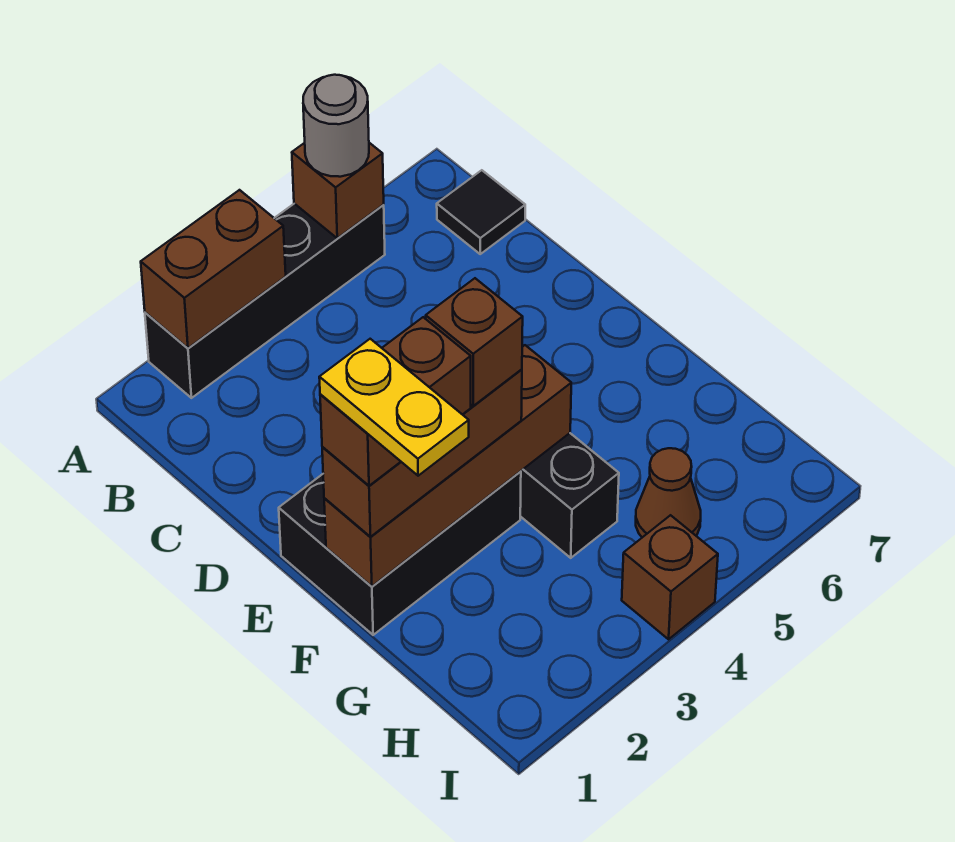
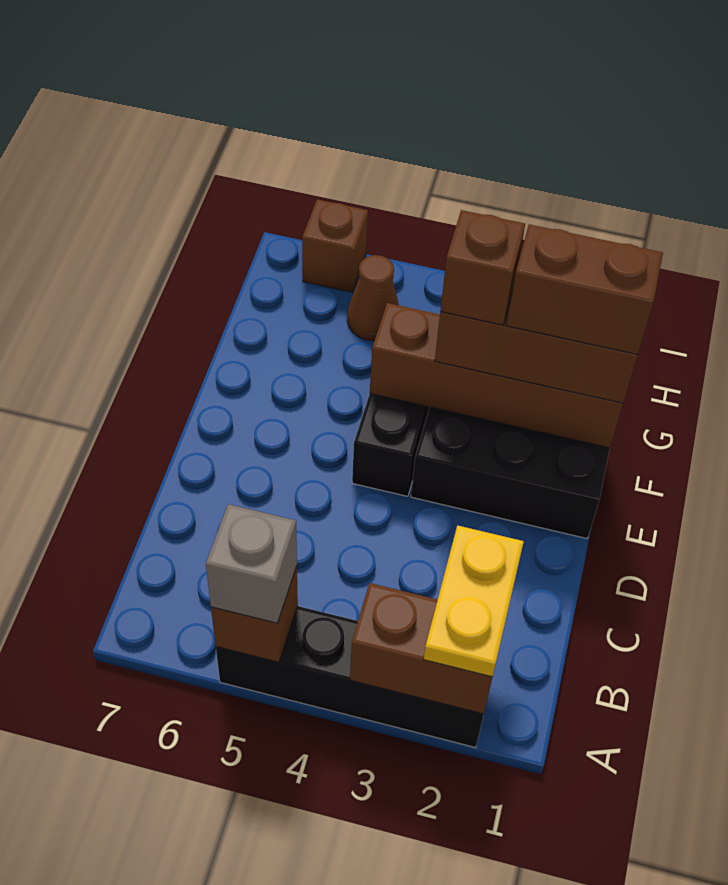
grey 1x1 round brick [303,75,369,177] -> grey 1x1 brick [206,504,297,623]
black 1x1 tile [437,170,525,254] -> none
yellow 1x2 plate [319,339,469,476] -> yellow 1x2 plate moved to [424,525,524,677]
brown 1x1 brick [622,515,718,639] -> brown 1x1 brick moved to [302,199,368,293]

